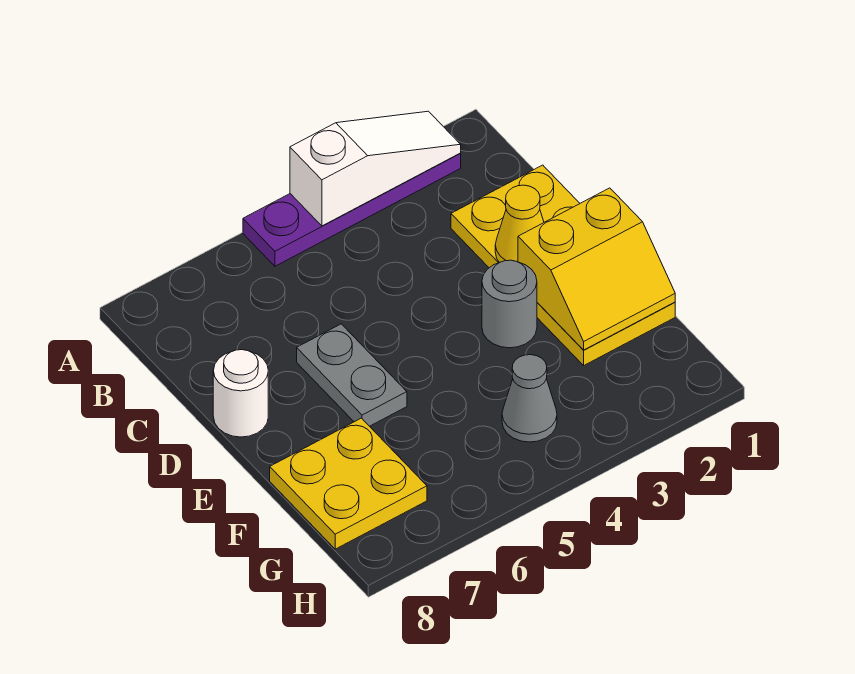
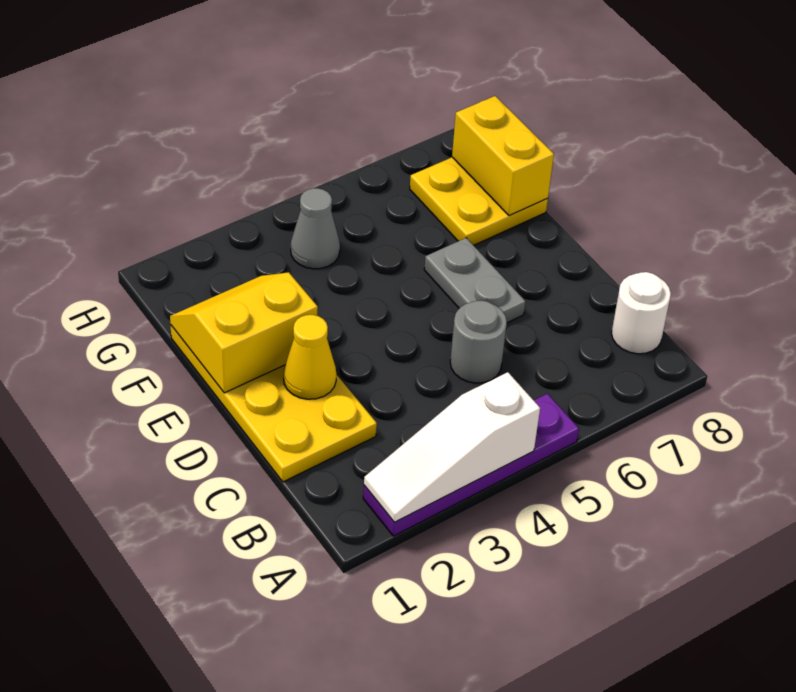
white 1x1 round brick [213,350,268,437] -> white 1x1 round brick moved to [611,272,671,354]
grey 1x1 round brick [482,260,537,348] -> grey 1x1 round brick moved to [450,301,507,383]
none -> yellow 1x2 brick [452,96,554,215]

